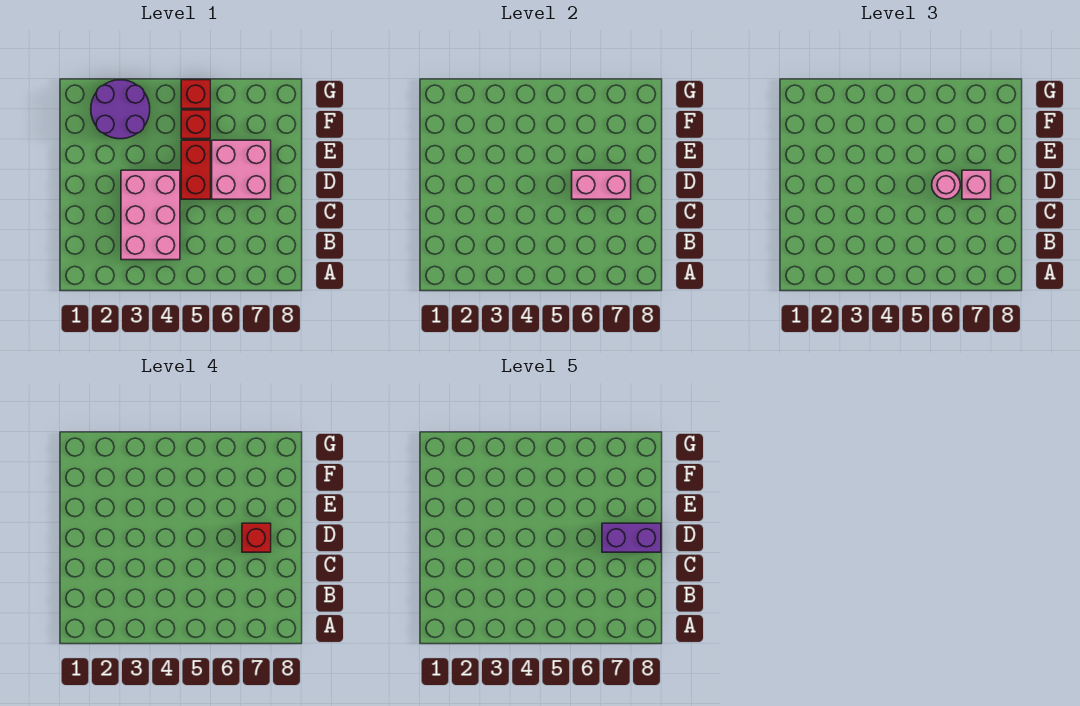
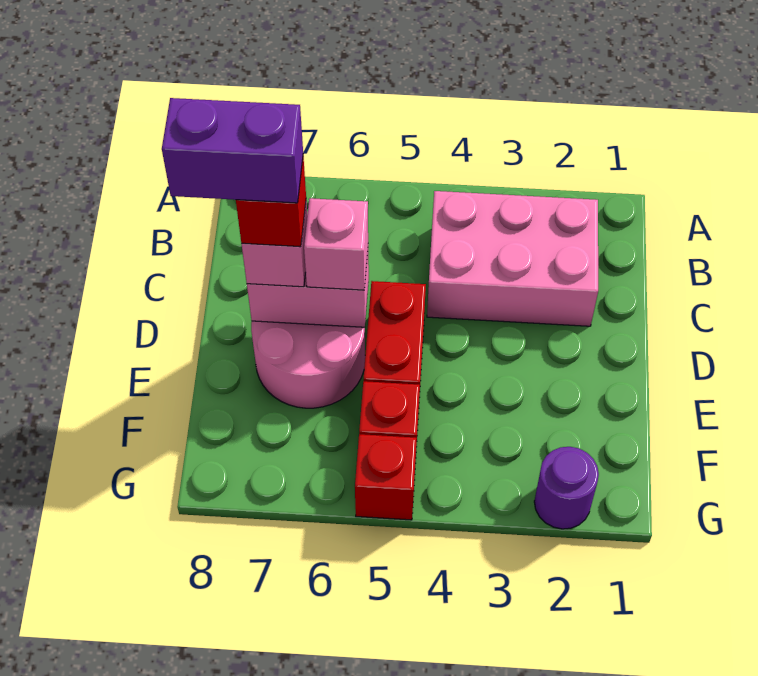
pink 2x3 brick [121,170,180,260] -> pink 2x3 brick turned to [427,191,598,326]
pink 2x2 brick [212,140,271,199] -> pink 2x2 round brick [251,321,365,408]
pink 1x1 round brick [932,171,960,199] -> pink 1x1 brick [304,198,368,290]
purple 2x2 round brick [91,80,150,139] -> purple 1x1 round brick [534,447,599,529]

